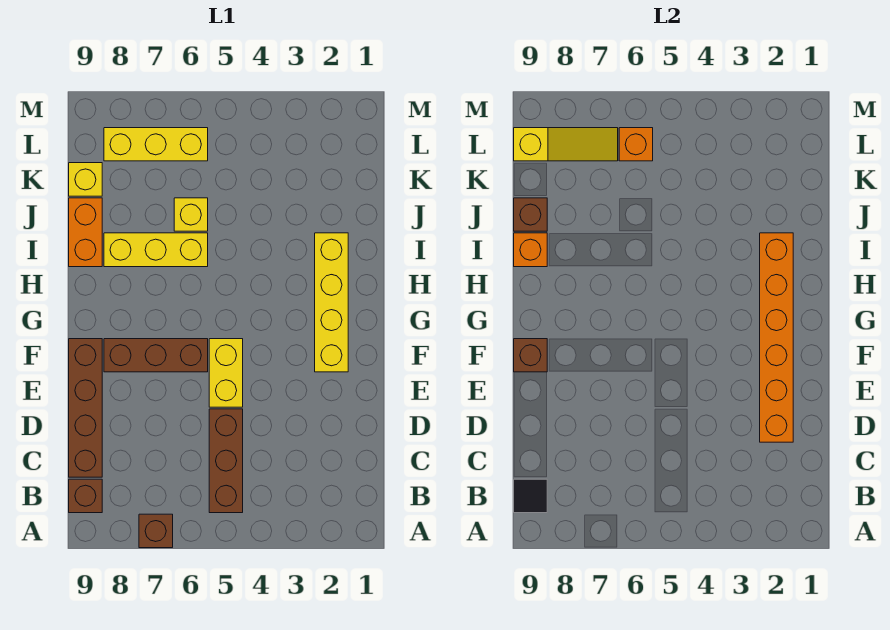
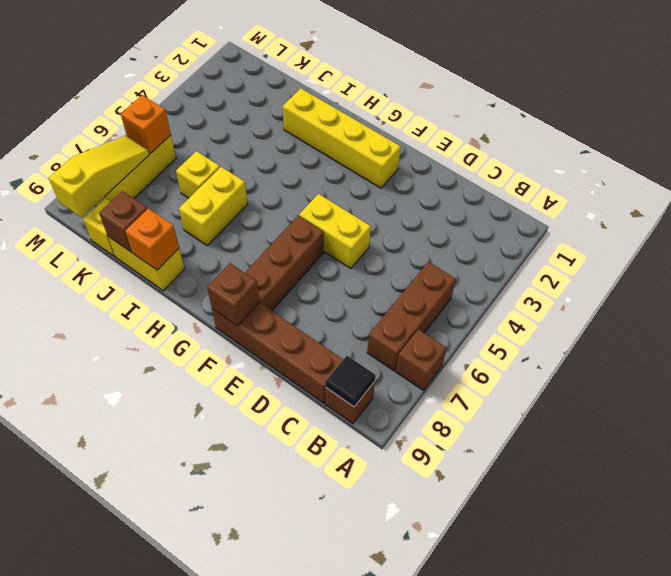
brown 1x3 brick [209,409,243,513] -> brown 1x3 brick turned to [367,262,456,371]
orange 1x6 brick [760,233,793,442] -> none
yellow 1x3 brick [104,233,208,267] -> yellow 1x2 brick [179,167,248,246]
orange 1x2 brick [69,198,102,267] -> yellow 1x2 brick [108,237,184,291]

